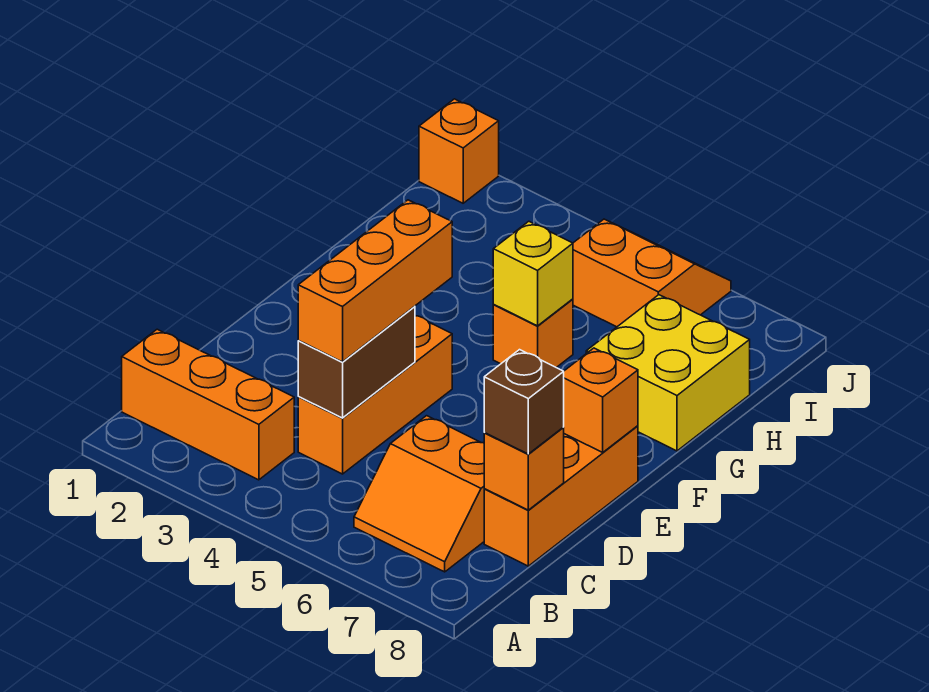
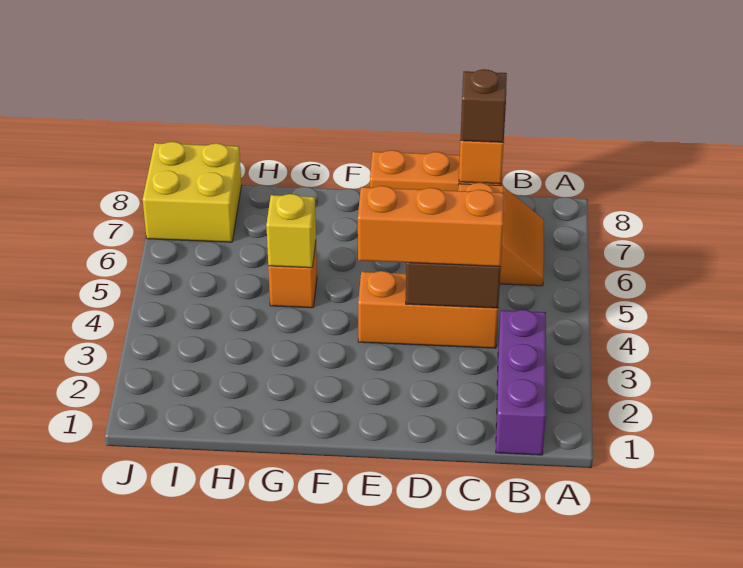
orange 1x3 brick [122,329,294,480] -> purple 1x3 brick [496,310,546,455]
orange 1x1 brick [563,348,638,452] -> none
yellow 2x2 brick [586,295,750,451] -> yellow 2x2 brick moved to [143,142,242,242]
orange 2x2 slope [573,219,731,327] -> none
orange 1x1 brick [419,99,499,203] -> none

